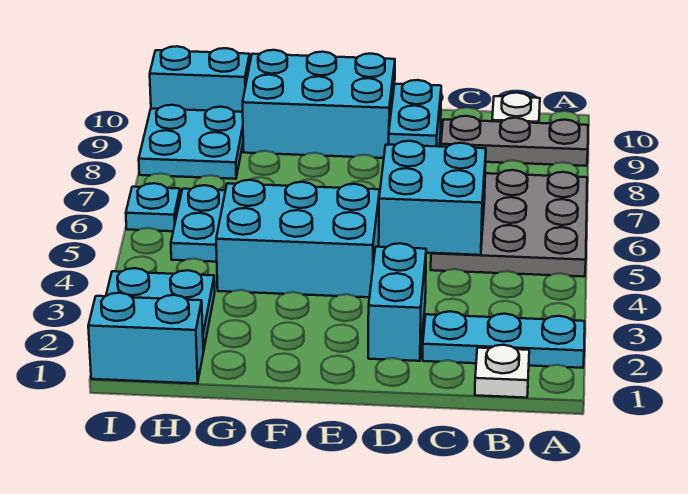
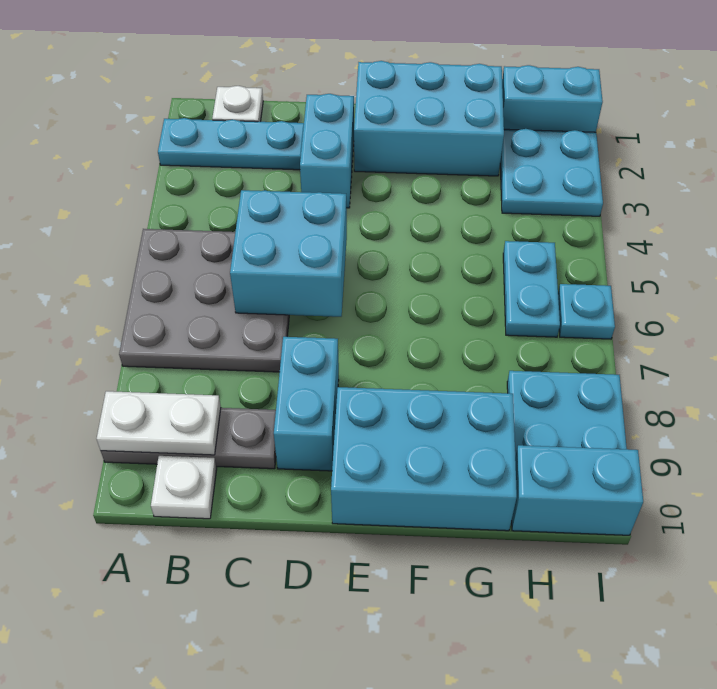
none -> white 1x2 plate [97,391,221,455]
cyan 2x3 brick [216,180,380,297] -> cyan 2x3 brick moved to [354,61,504,176]

